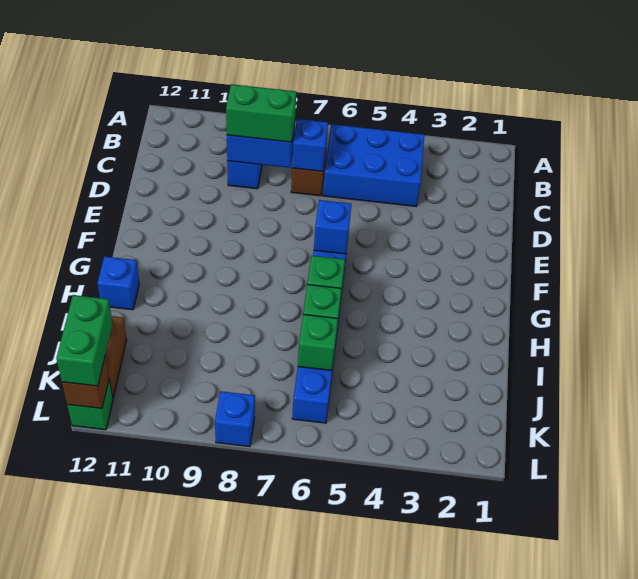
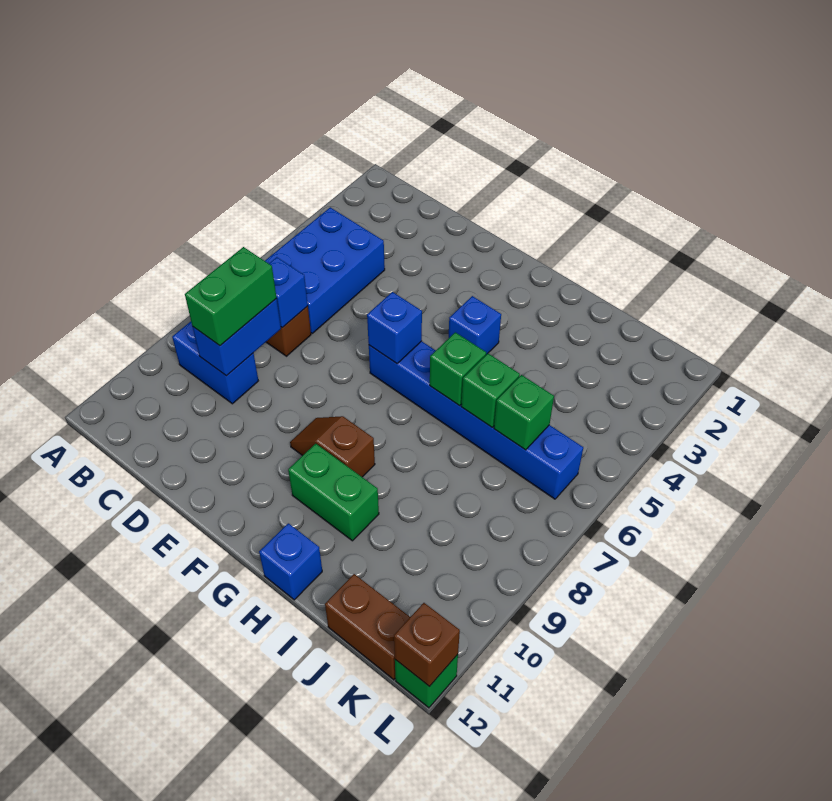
none -> brown 1x2 slope [290,416,375,477]
green 1x2 brick [56,295,113,386] -> green 1x2 brick moved to [288,444,379,541]
blue 1x1 brick [215,391,255,447] -> blue 1x1 brick moved to [449,296,501,355]

